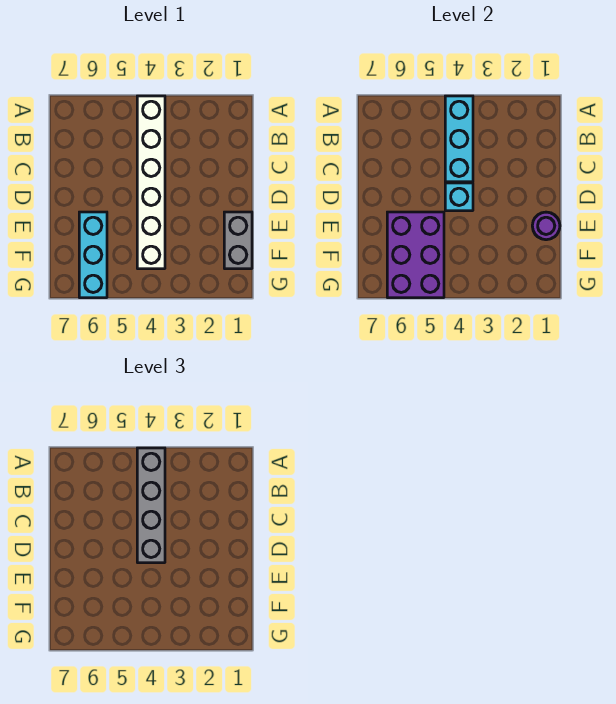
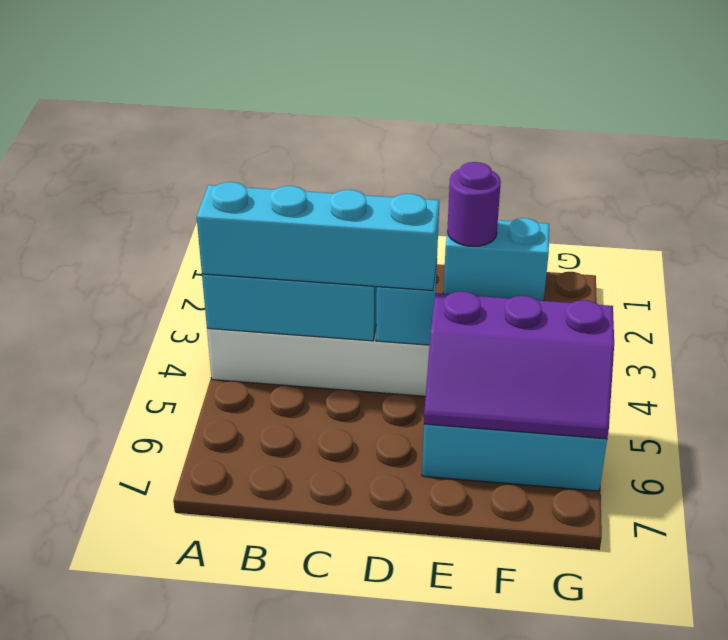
grey 1x4 brick [137,448,165,563] -> cyan 1x4 brick [197,182,439,291]
grey 1x2 brick [224,212,252,269] -> cyan 1x2 brick [443,218,549,301]
purple 2x3 brick [387,212,444,298] -> purple 2x3 slope [424,291,614,439]

